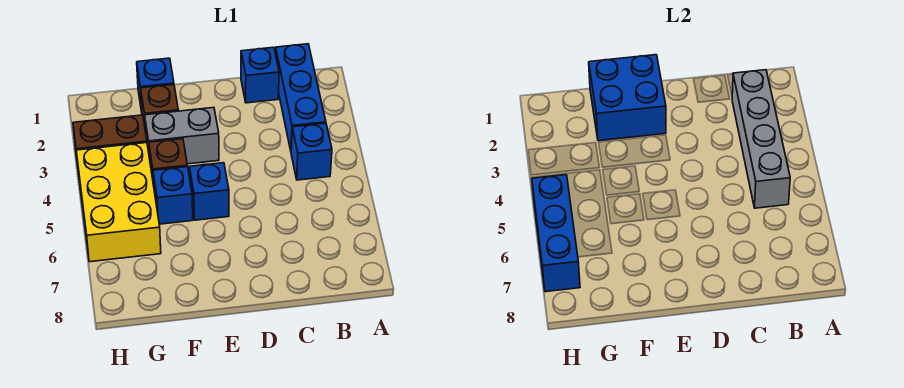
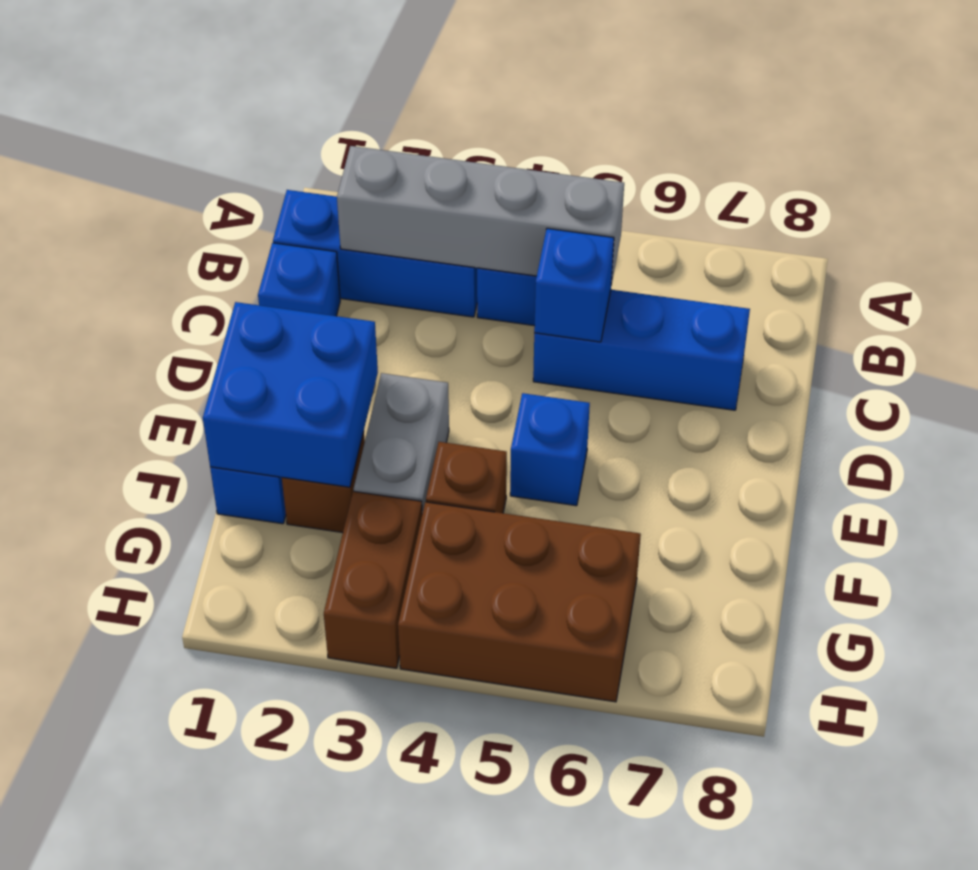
blue 1x1 brick [153,167,193,224] -> blue 1x1 brick moved to [534,228,614,342]
yellow 2x3 brick [76,143,161,262] -> brown 2x3 brick [398,502,641,702]
blue 1x3 brick [532,175,580,292] -> blue 1x3 brick moved to [533,290,750,410]

